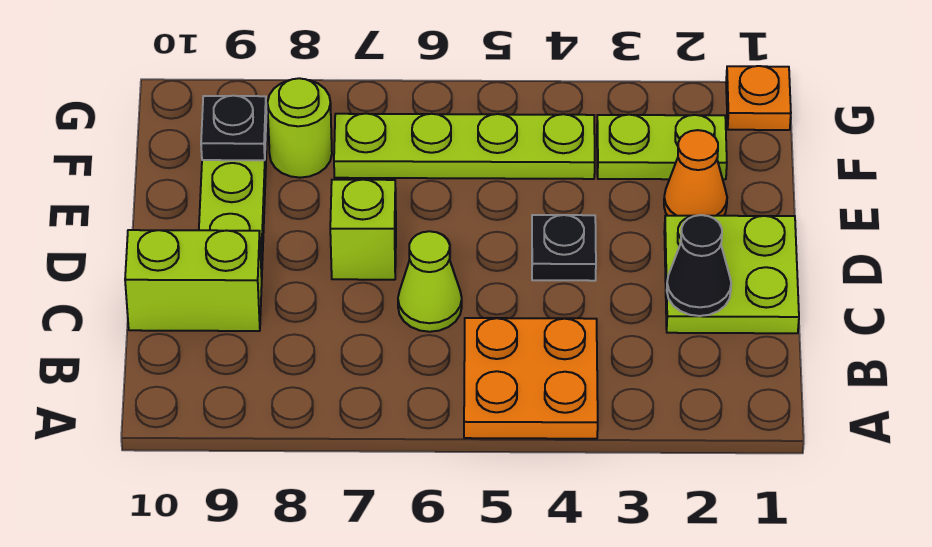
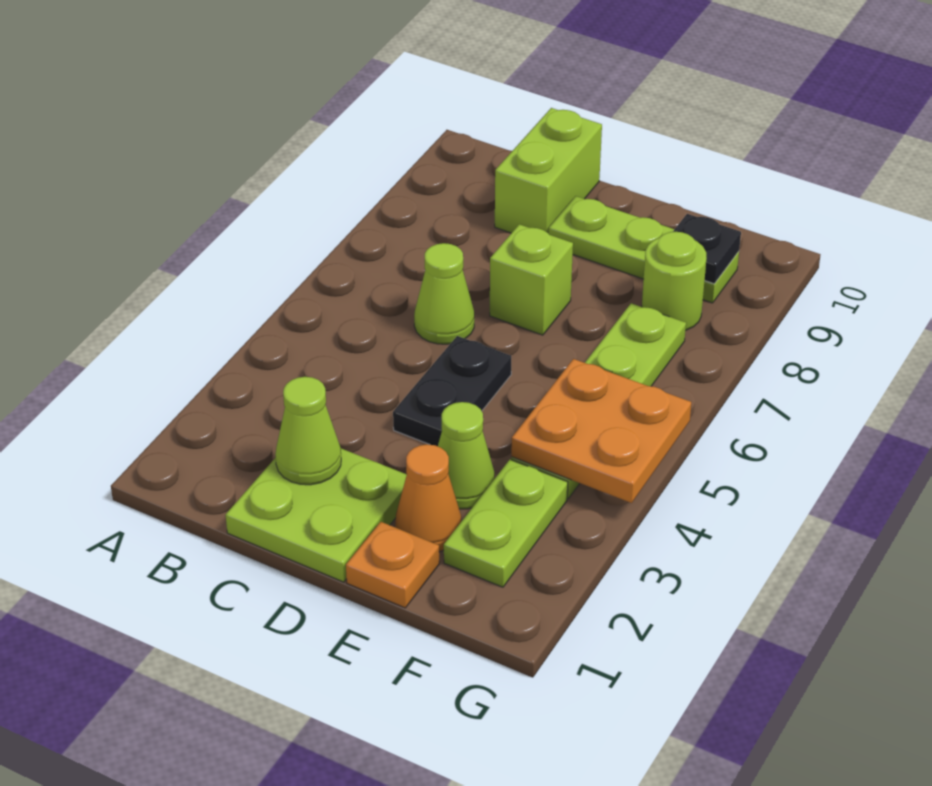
orange 2x2 plate [464,318,598,439] -> orange 2x2 plate moved to [511,359,691,503]
black 1x1 cone [667,215,731,316] -> lime 1x1 cone [275,377,341,485]
black 1x1 plate [532,215,596,281] -> black 1x2 plate [393,336,511,446]
none -> lime 1x1 cone [438,402,495,509]
orange 1x1 plate [726,66,791,130] -> orange 1x1 plate moved to [346,522,439,608]

